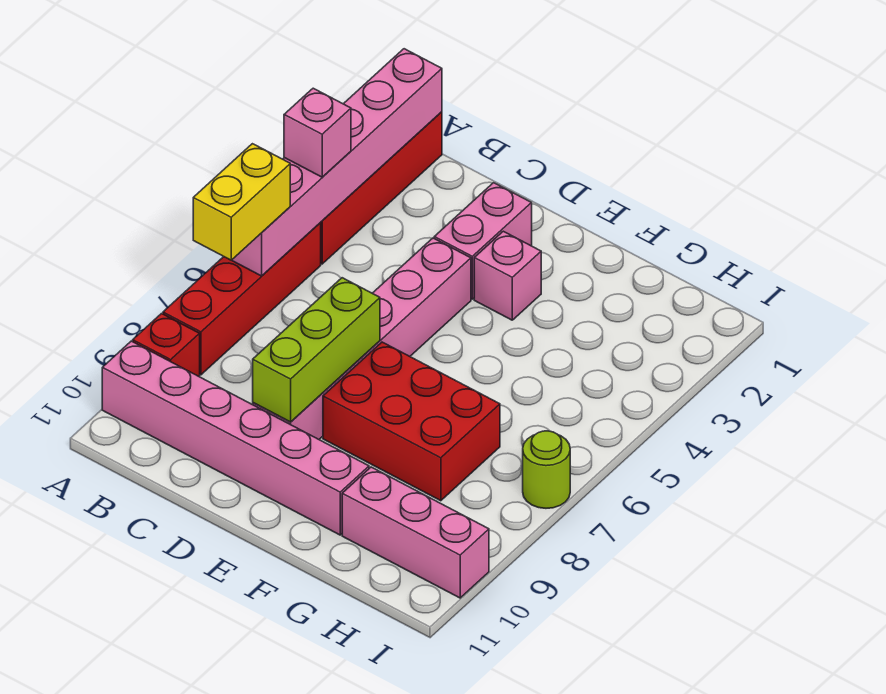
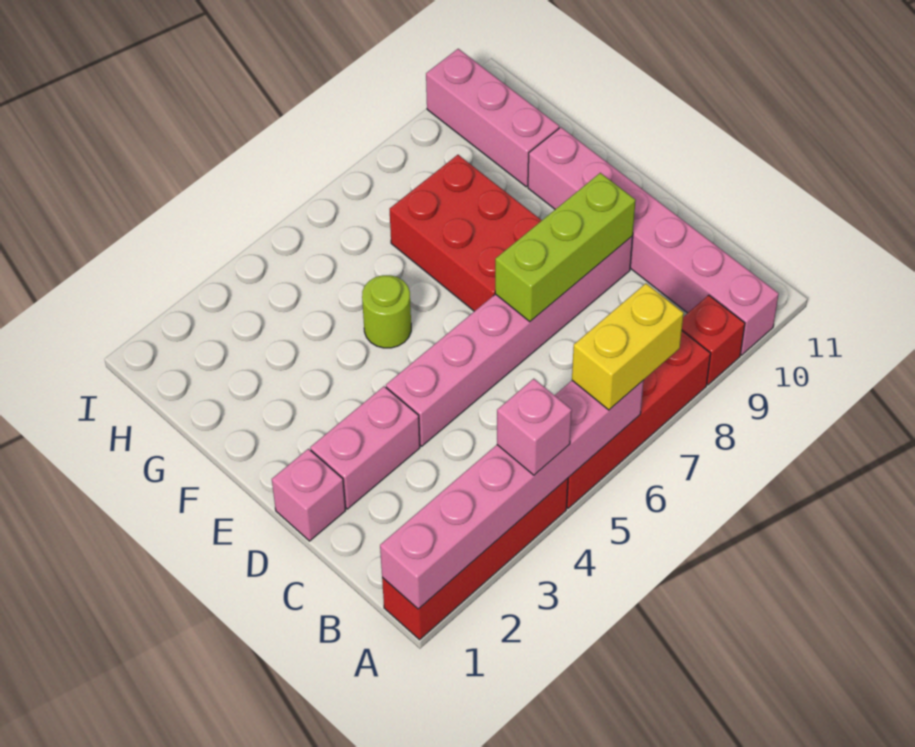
pink 1x1 brick [474,231,541,320] -> pink 1x1 brick moved to [272,449,346,541]
lime 1x1 round brick [523,431,570,508] -> lime 1x1 round brick moved to [362,275,411,348]

